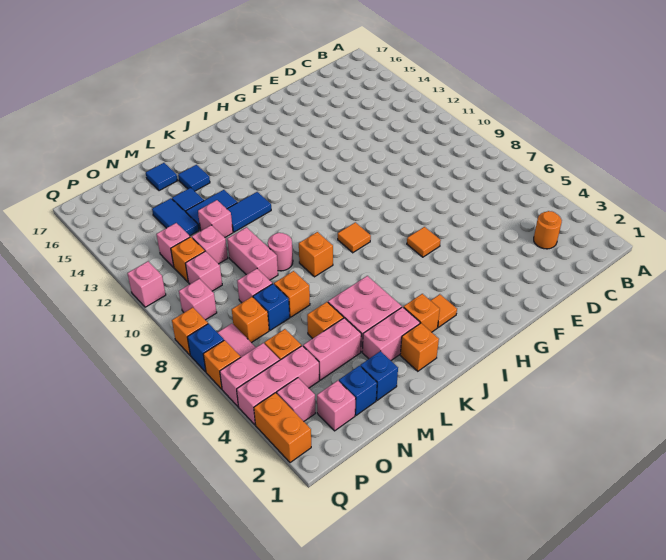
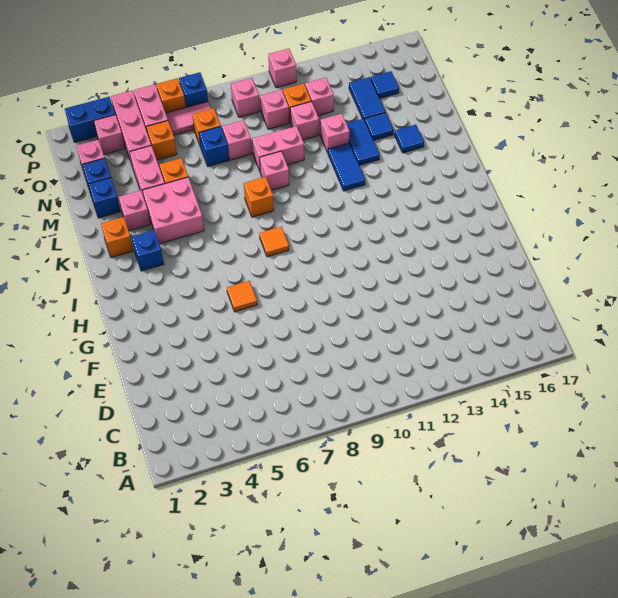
orange 1x1 round brick [534,211,562,249] -> none
orange 1x1 tile [431,294,457,327] -> none
orange 1x1 brick [404,294,440,332] -> blue 1x1 brick [132,230,164,271]
pink 1x2 brick [362,307,420,360] -> pink 1x1 brick [119,191,150,231]
pink 1x1 round brick [268,233,293,271] -> pink 1x1 brick [260,151,289,190]
orange 1x1 brick [274,271,310,317] -> none
blue 1x1 tile [146,163,178,191] -> blue 1x1 tile moved to [371,71,399,98]
blue 1x2 tile [152,199,199,236] -> blue 1x2 tile turned to [349,77,385,120]
orange 1x2 brick [254,393,311,463] -> blue 1x2 brick [65,97,115,142]
orange 1x1 brick [172,308,208,355] -> none

